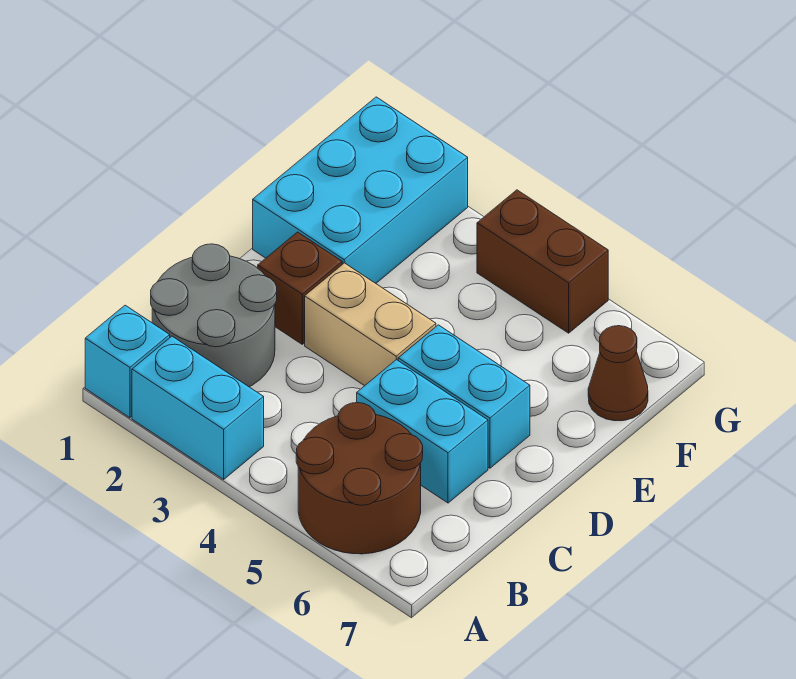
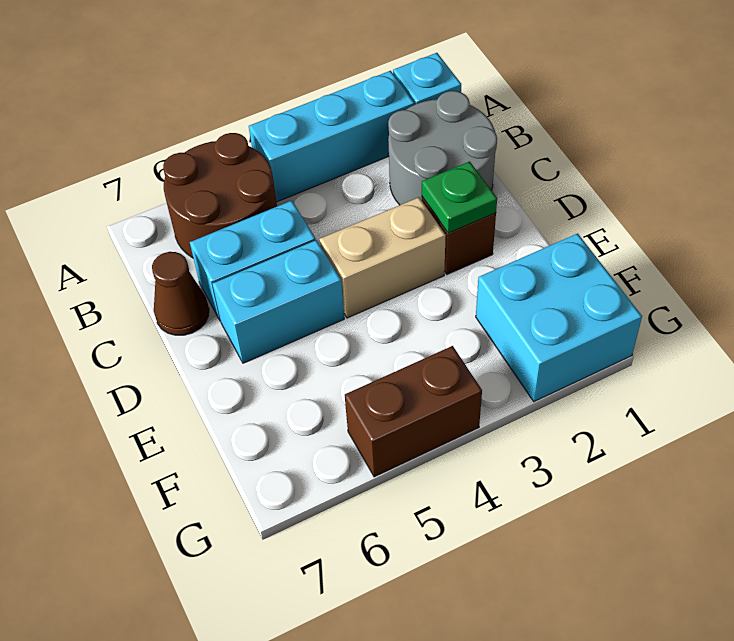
cyan 1x2 brick [132,336,264,479] -> cyan 1x3 brick [249,71,414,202]
none -> green 1x1 plate [422,161,497,233]
cyan 2x3 brick [253,97,468,283] -> cyan 2x2 brick [476,233,642,402]
brown 1x1 cone [588,326,648,421] -> brown 1x1 cone moved to [152,252,209,335]

